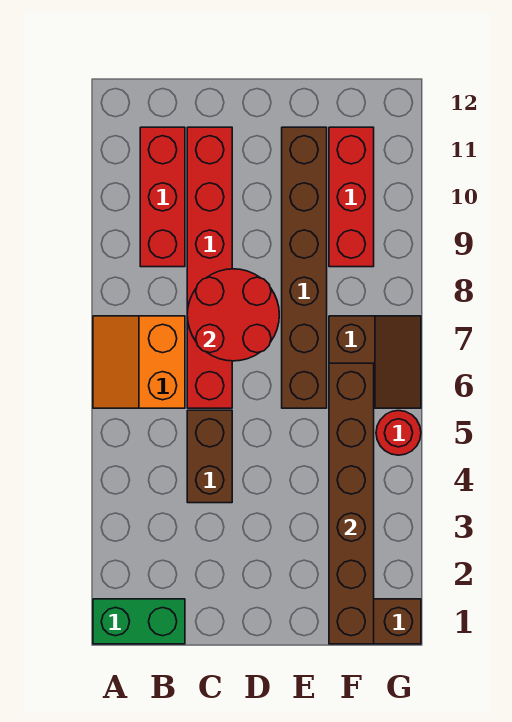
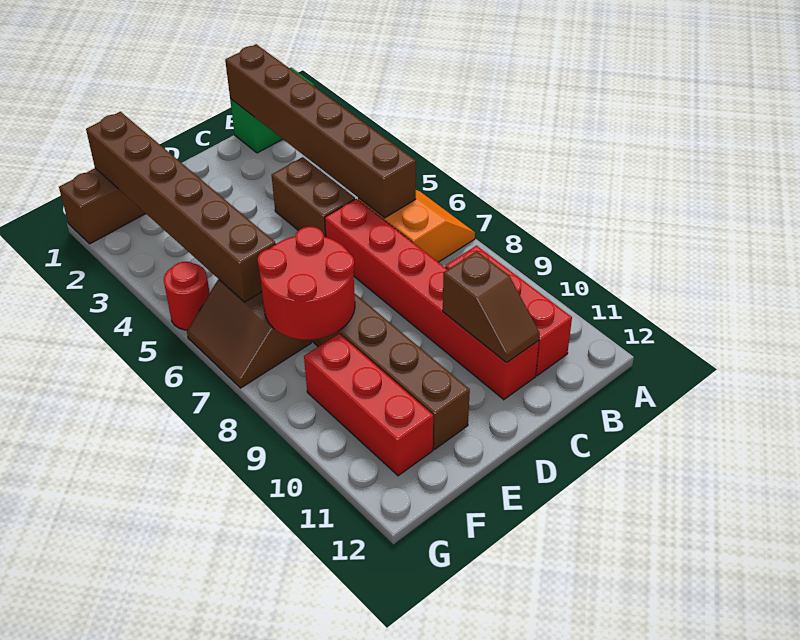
none -> brown 1x6 brick [225,44,416,218]
red 2x2 round brick [187,269,279,361] -> red 2x2 round brick moved to [258,227,355,340]
none -> brown 1x2 slope [443,251,540,363]

